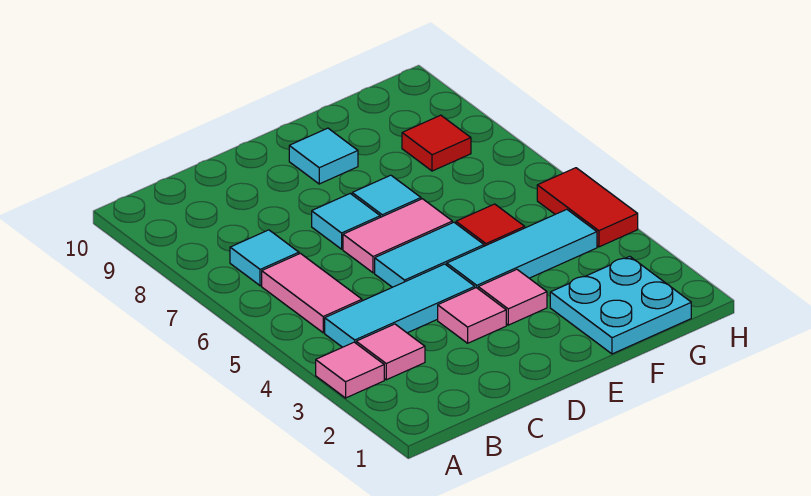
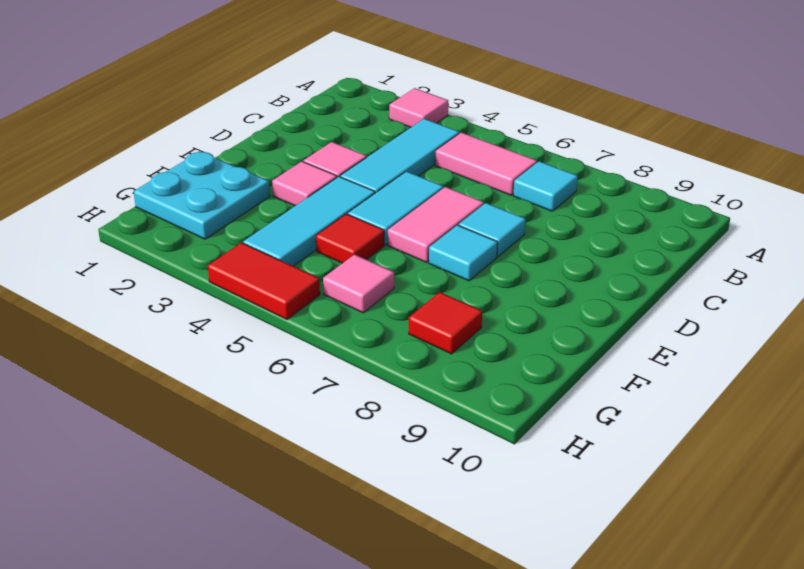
pink 1x1 tile [356,324,425,380] -> pink 1x1 tile moved to [323,254,394,313]
cyan 1x1 tile [289,128,358,184] -> none

